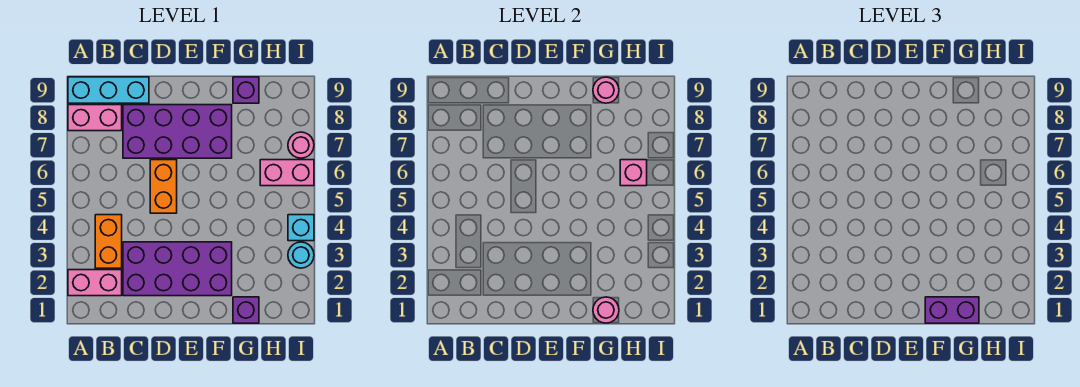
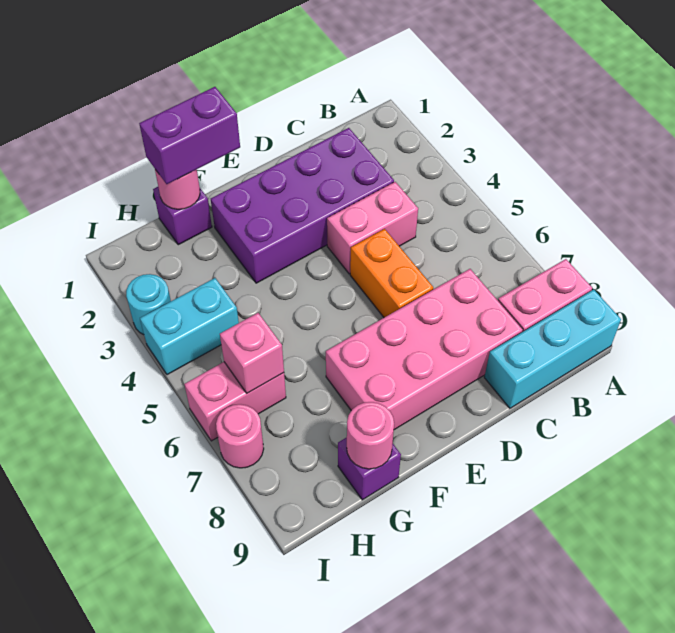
pink 1x2 brick [68,270,122,296] -> pink 1x2 brick moved to [327,182,418,274]
orange 1x2 brick [95,215,122,268] -> none
purple 2x4 brick [123,105,232,158] -> pink 2x4 brick [326,269,523,430]
cyan 1x1 brick [288,215,314,241] -> cyan 1x2 brick [140,278,239,375]

